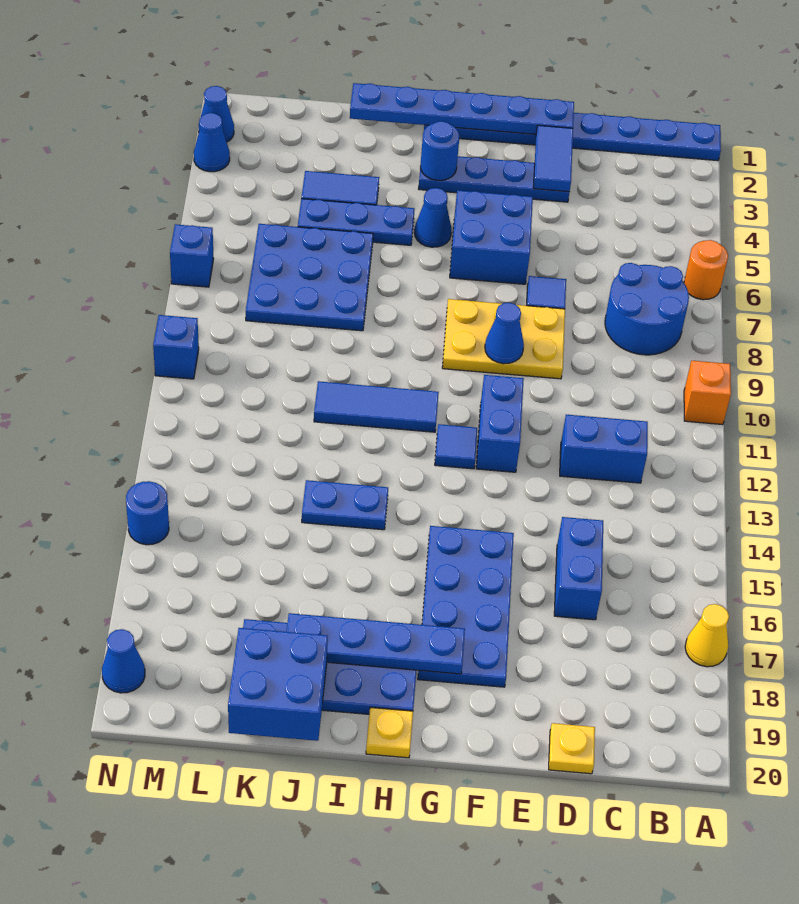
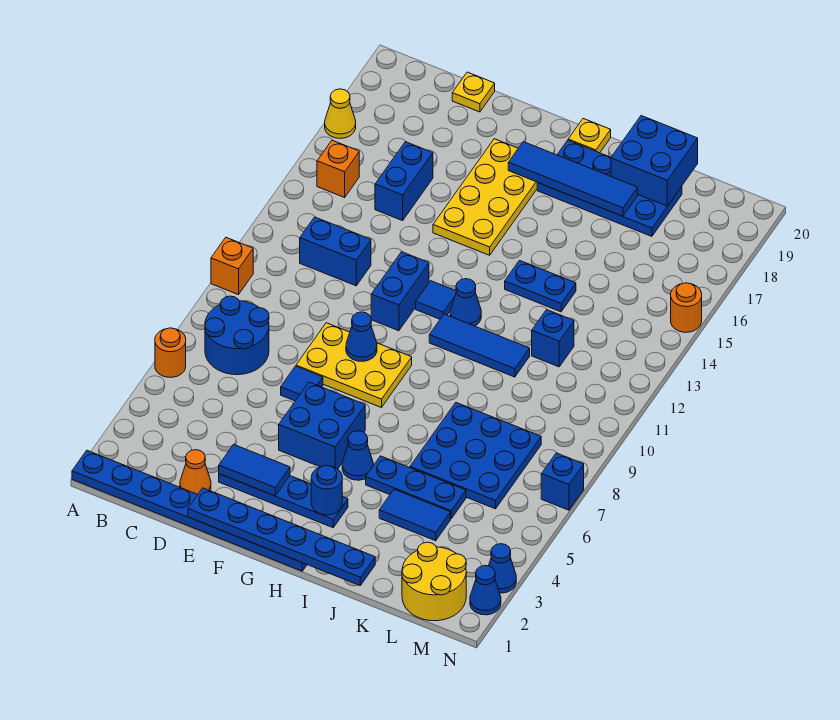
none -> orange 1x1 brick [317,140,359,197]
none -> orange 1x1 cone [180,450,211,494]
blue 1x2 tile [533,125,573,192] -> blue 1x2 tile turned to [219,444,290,496]
blue 2x4 plate [418,526,514,687] -> yellow 2x4 plate [433,139,538,255]
blue 1x4 plate [286,613,465,674] -> blue 1x4 tile [508,142,638,216]
none -> yellow 2x2 round brick [402,542,466,621]
blue 1x1 brick [153,315,199,379] -> blue 1x1 brick moved to [532,310,574,367]
blue 1x1 round brick [126,481,169,545] -> orange 1x1 round brick [671,283,702,332]
blue 1x1 cone [102,629,145,693] -> blue 1x1 cone moved to [450,279,481,326]

